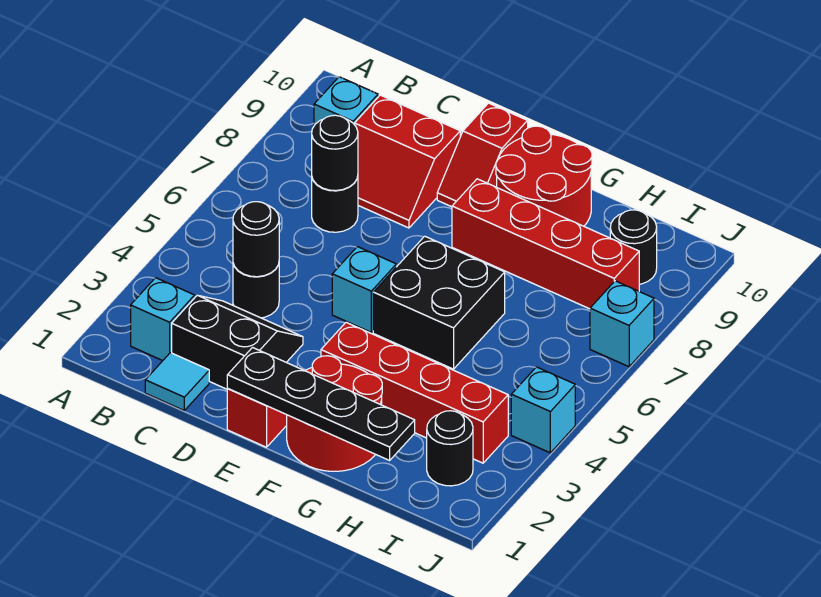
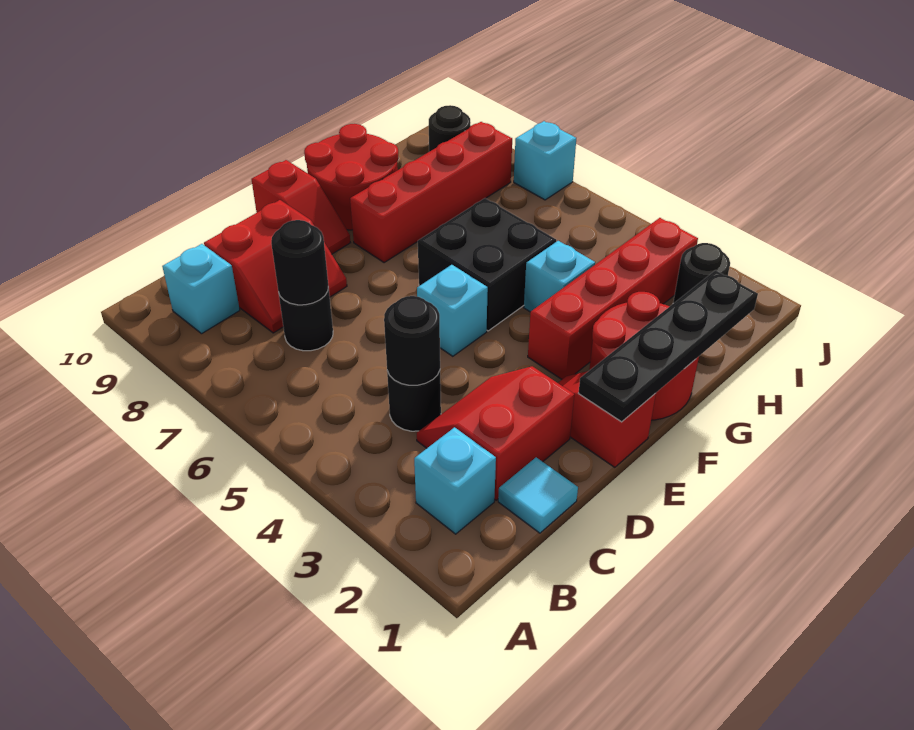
black 2x2 slope [172,295,303,389] -> red 2x2 slope [417,366,574,500]
cyan 1x1 brick [511,367,575,453] -> cyan 1x1 brick moved to [524,241,595,312]

